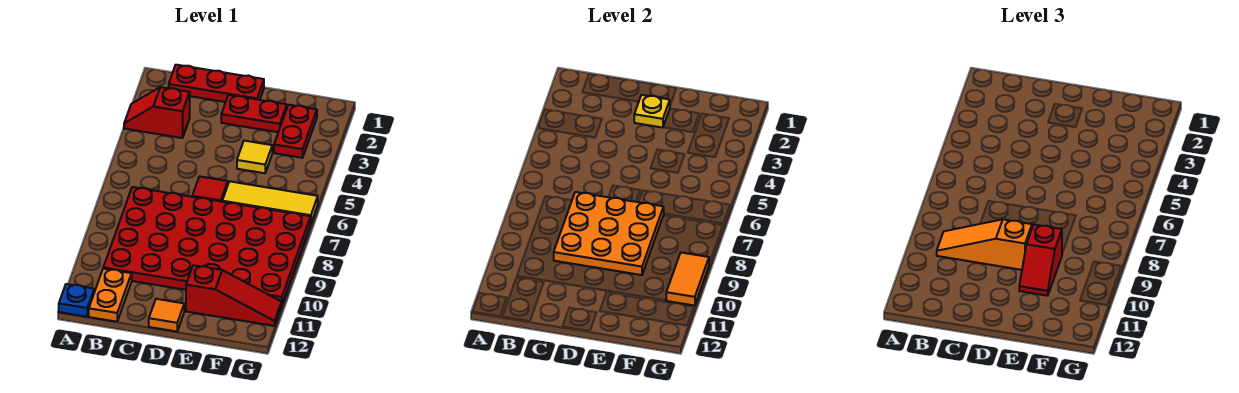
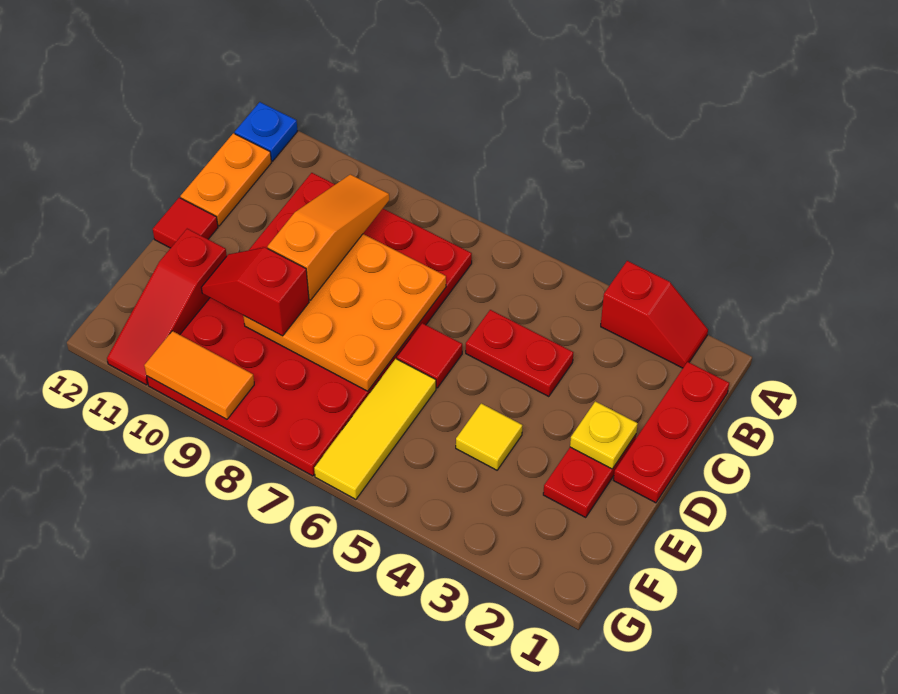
red 1x2 slope [124,87,190,138] -> red 1x2 slope turned to [601,261,708,368]
orange 1x2 plate [89,269,132,322] -> orange 1x2 plate turned to [180,133,271,226]
orange 1x1 tile [149,299,184,332] -> red 1x1 tile [153,198,218,248]
red 1x2 plate [274,105,317,158] -> red 1x2 plate moved to [466,310,573,397]

